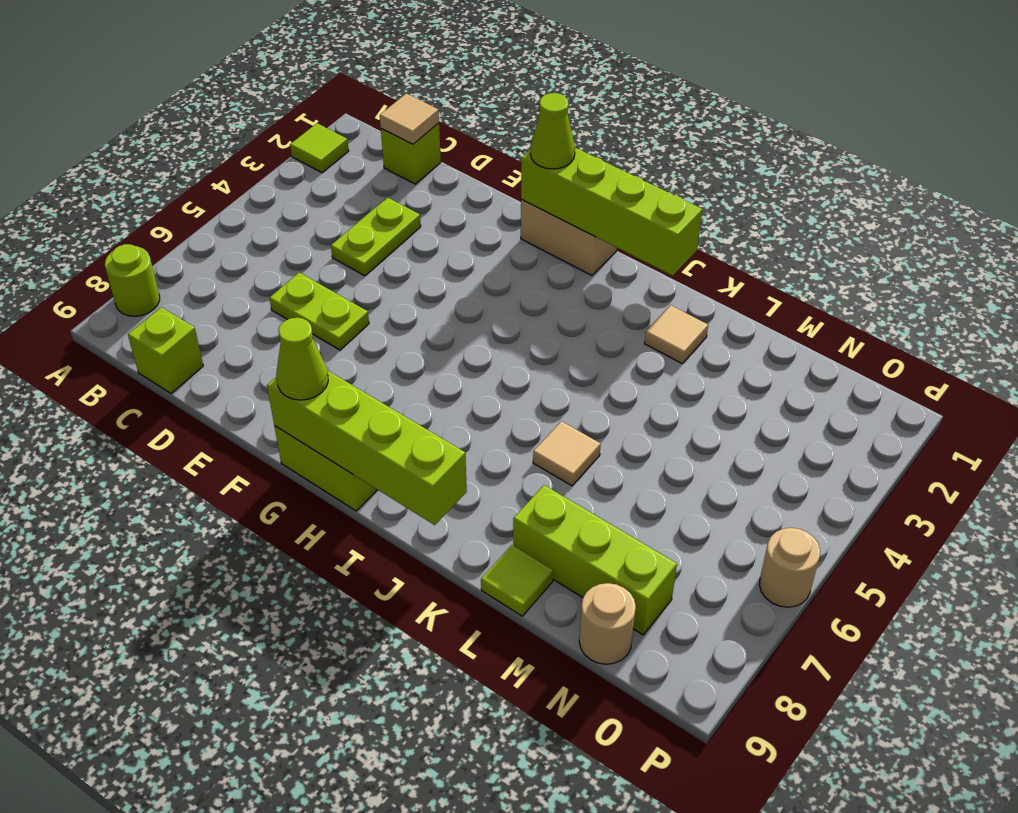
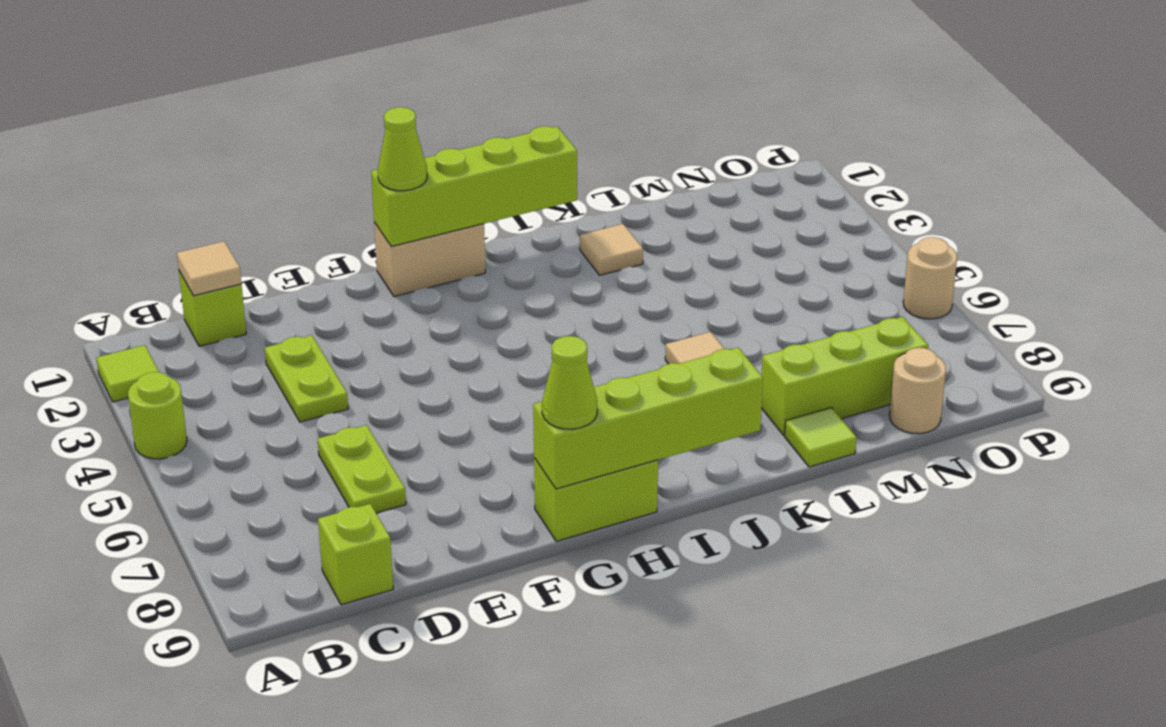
lime 1x1 round brick [105,244,160,316] -> lime 1x1 round brick moved to [128,372,187,459]
lime 1x2 plate [269,273,369,350] -> lime 1x2 plate turned to [318,425,406,513]

